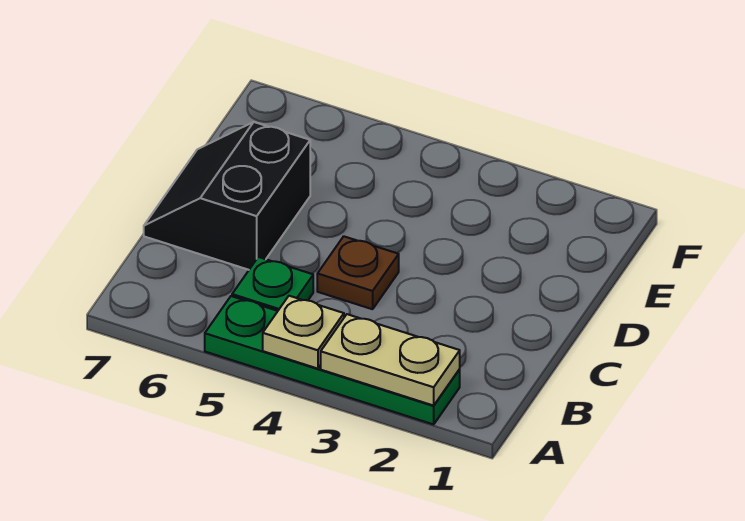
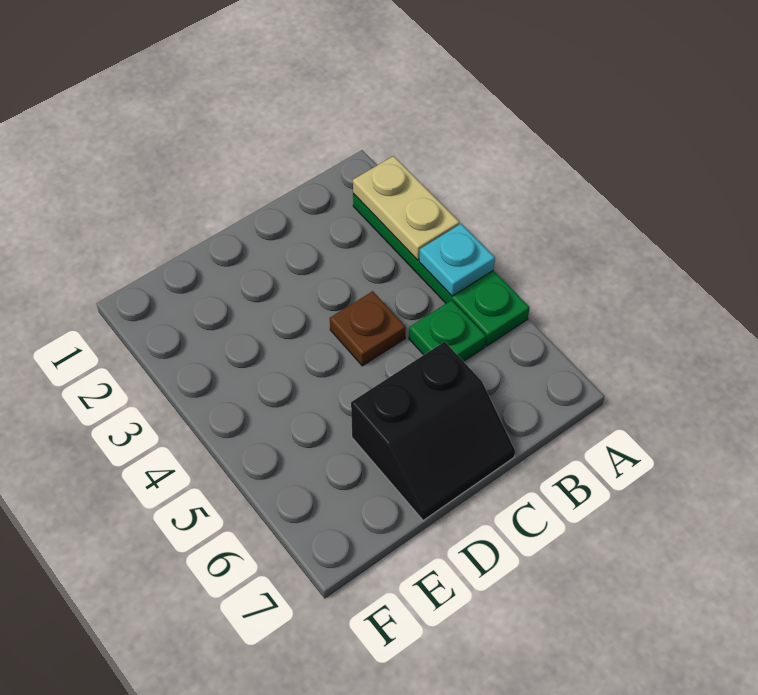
tan 1x1 plate [263,296,344,369] -> cyan 1x1 plate [419,224,495,296]

